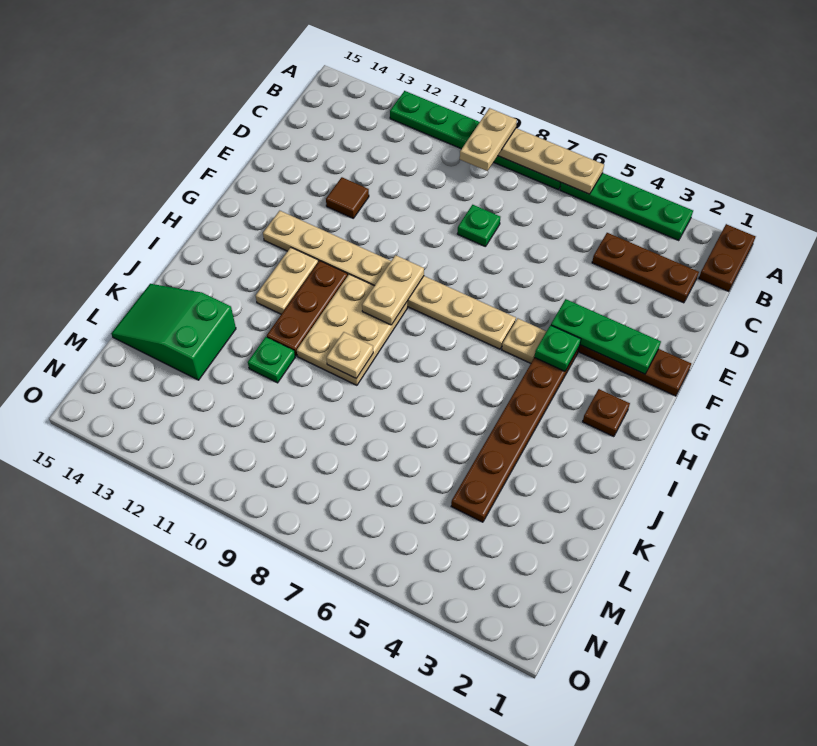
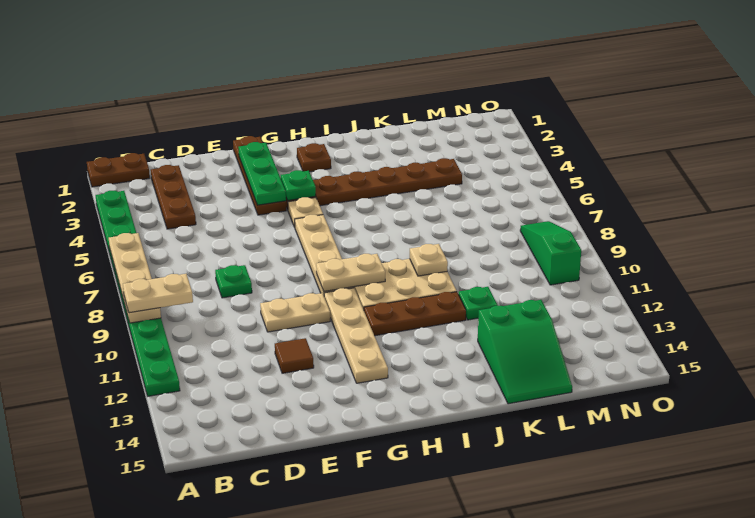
tan 1x2 plate [256,247,318,314] -> tan 1x2 plate moved to [260,293,330,332]
none -> green 1x3 slope [520,221,581,285]

